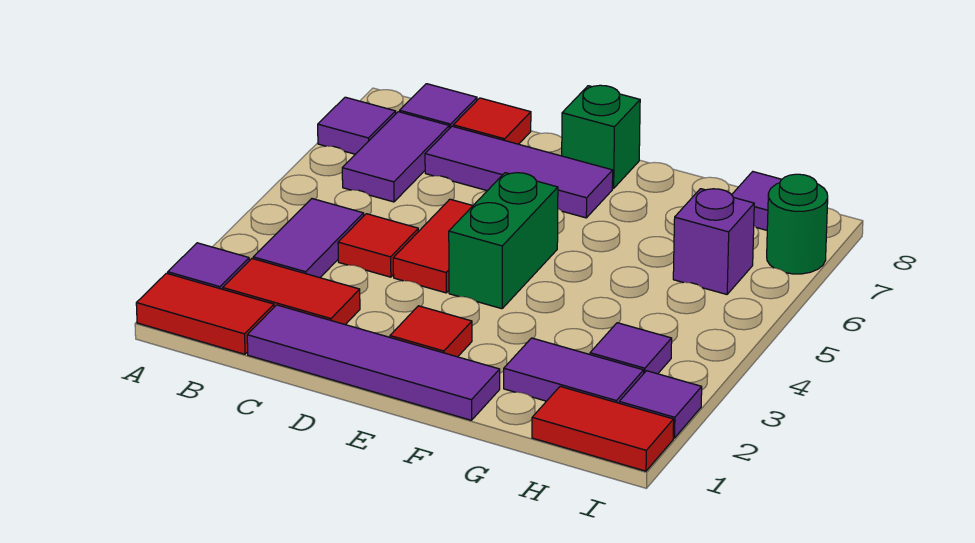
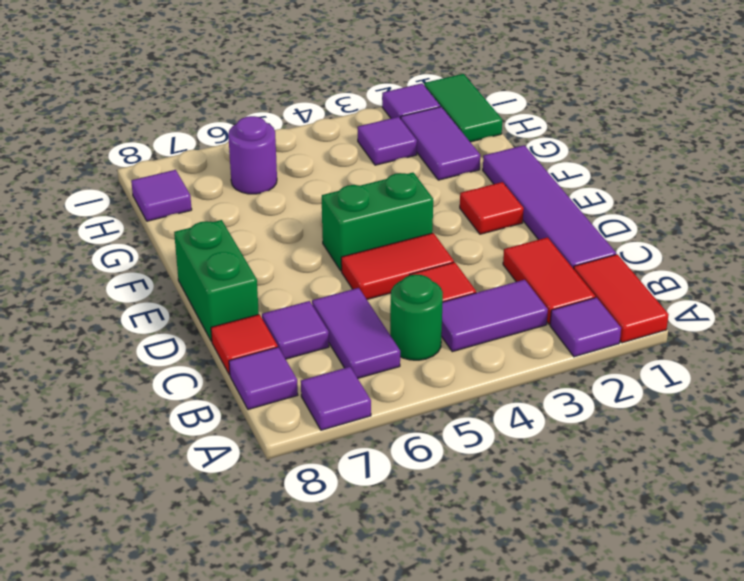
purple 1x2 tile [342,112,449,202] -> purple 1x2 tile turned to [312,288,400,378]
purple 1x3 tile [425,126,613,218] -> purple 1x1 tile [262,301,329,359]
green 1x1 brick [562,85,640,188] -> green 1x2 brick [174,220,259,341]
red 1x2 tile [532,386,674,471] -> green 1x2 tile [424,74,502,142]
purple 1x1 brick [673,189,754,294] -> purple 1x1 round brick [228,116,277,194]
green 1x1 round brick [767,174,828,274] -> green 1x1 round brick moved to [390,275,443,360]

